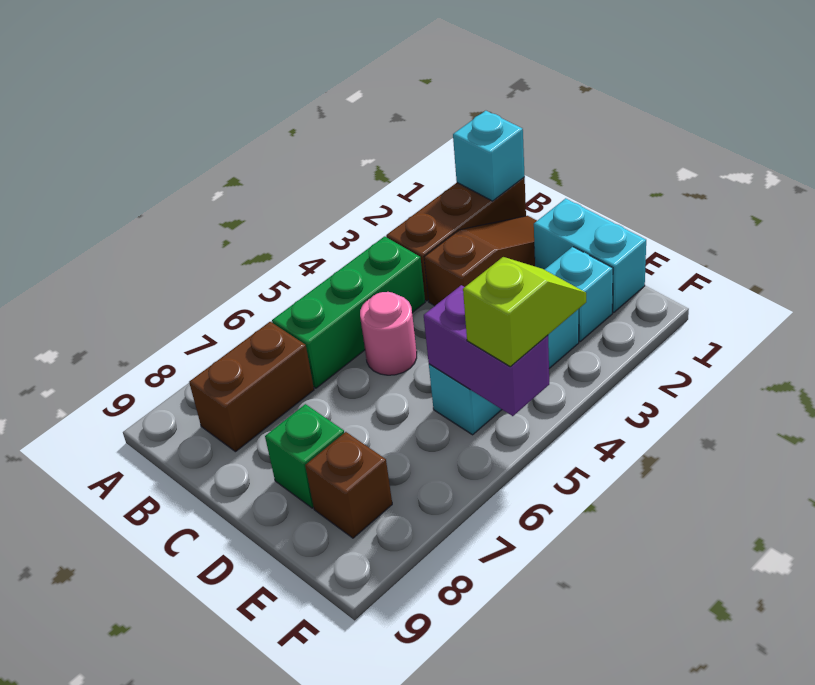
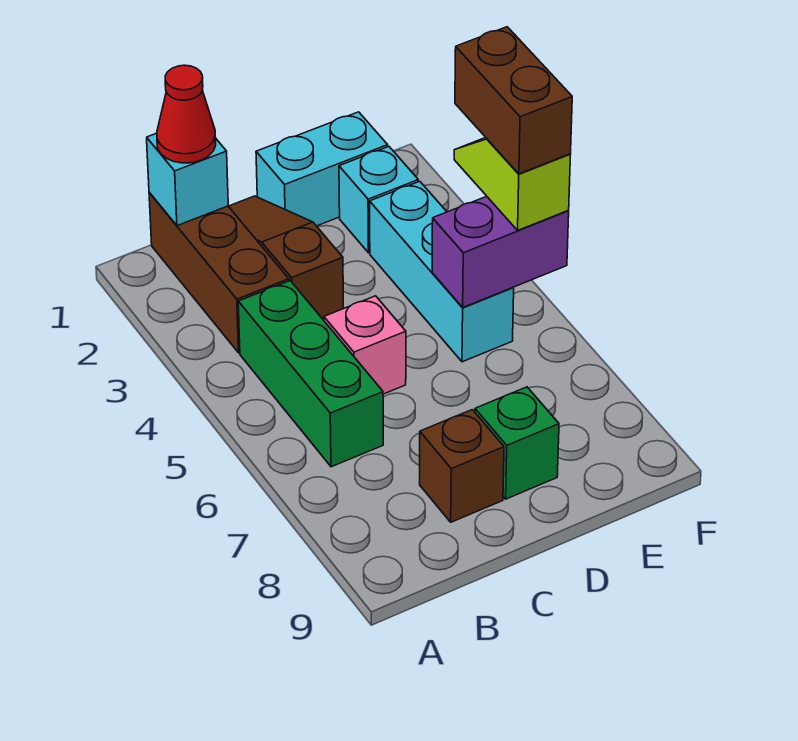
none -> red 1x1 cone [157,65,216,163]
brown 1x2 brick [189,322,314,452] -> brown 1x2 brick moved to [455,27,572,174]
pink 1x1 round brick [360,292,417,375] -> pink 1x1 brick [324,296,406,394]
brown 1x1 brick [305,432,392,538] -> brown 1x1 brick moved to [420,410,504,522]

